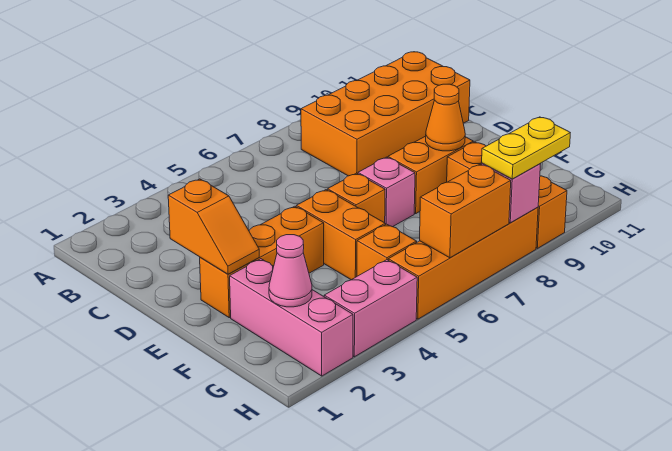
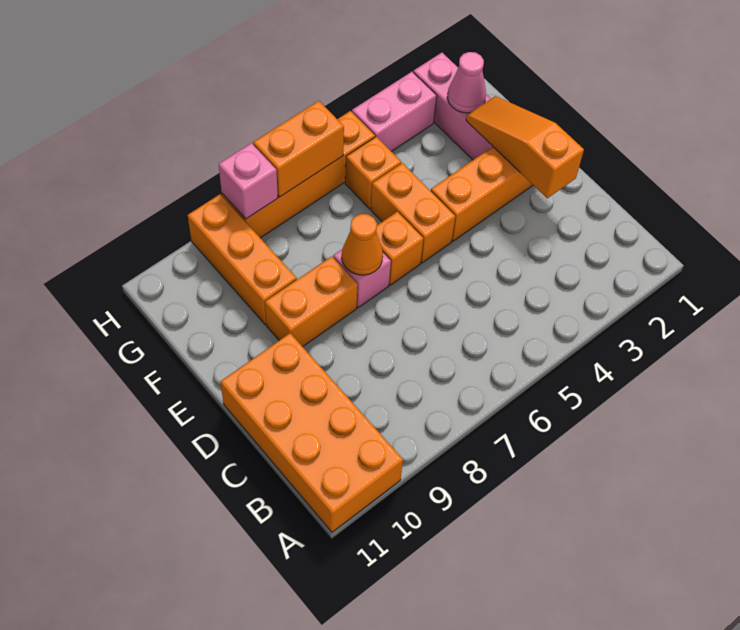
orange 2x4 brick [301,52,470,176] -> orange 2x4 brick turned to [220,333,403,532]
orange 1x2 slope [168,179,259,274] -> orange 1x3 slope [466,96,584,198]
orange 1x1 cone [426,84,465,151] -> orange 1x1 cone moved to [342,214,383,275]
yellow 1x2 plate [482,117,570,179] -> none

